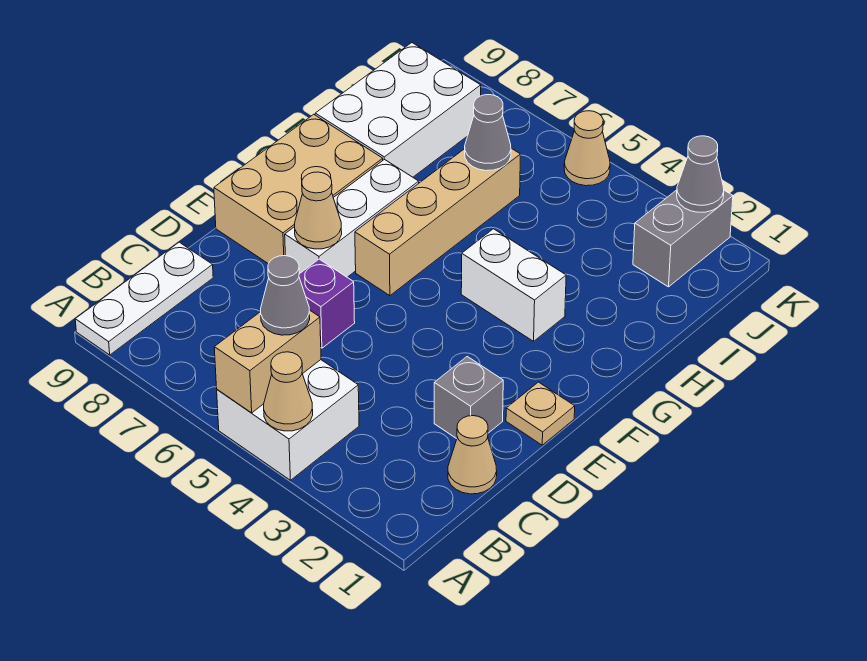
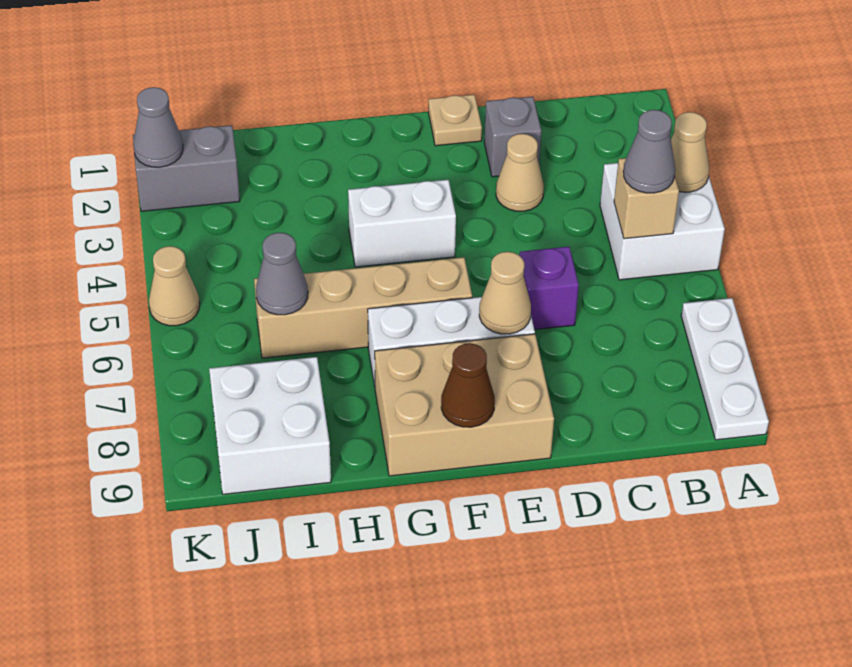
tan 1x2 brick [214,310,321,413] -> tan 1x1 brick [614,158,679,239]
white 1x3 plate [75,242,213,355] -> white 1x3 plate turned to [681,298,769,440]
tan 1x1 cone [448,416,497,494] -> tan 1x1 cone moved to [496,134,544,211]
none -> brown 1x1 cone [441,343,495,427]
white 1x2 brick [461,229,566,341] -> white 1x2 brick turned to [348,180,456,267]
white 2x3 brick [315,43,481,177] -> white 2x2 brick [209,357,331,494]

